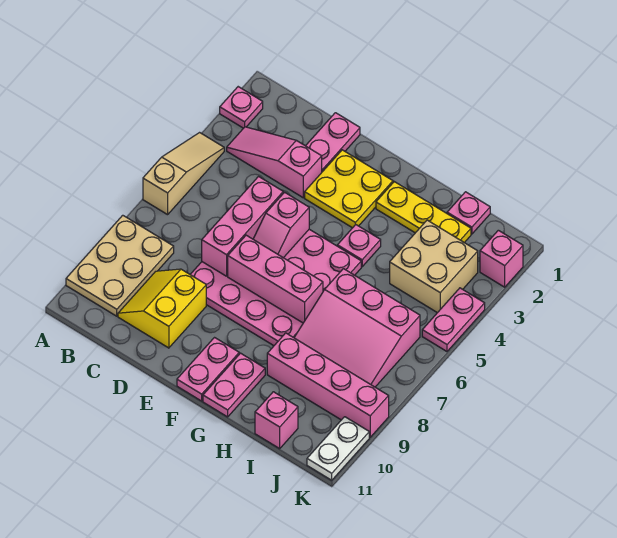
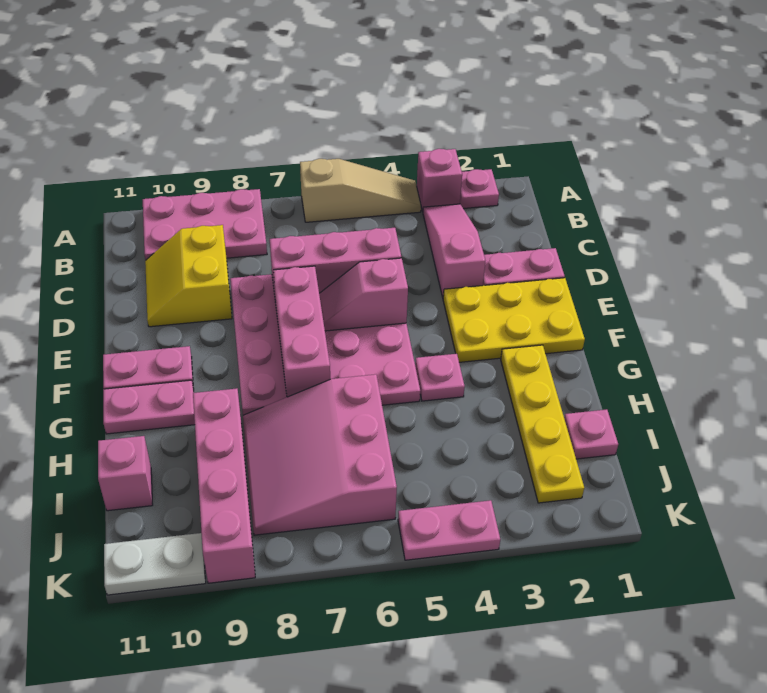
tan 2x3 plate [66,215,174,316] -> pink 2x3 plate [143,189,267,260]
yellow 2x2 slope [118,269,206,348] -> yellow 2x2 slope turned to [145,225,232,327]
yellow 2x2 plate [305,150,393,228] -> yellow 2x3 plate [443,278,585,362]
yellow 1x3 plate [376,182,471,243] -> yellow 1x4 plate [501,345,584,503]
tan 2x2 brick [390,220,478,313] -> none
pink 1x1 brick [480,230,523,287] -> pink 1x1 brick moved to [417,149,462,211]

